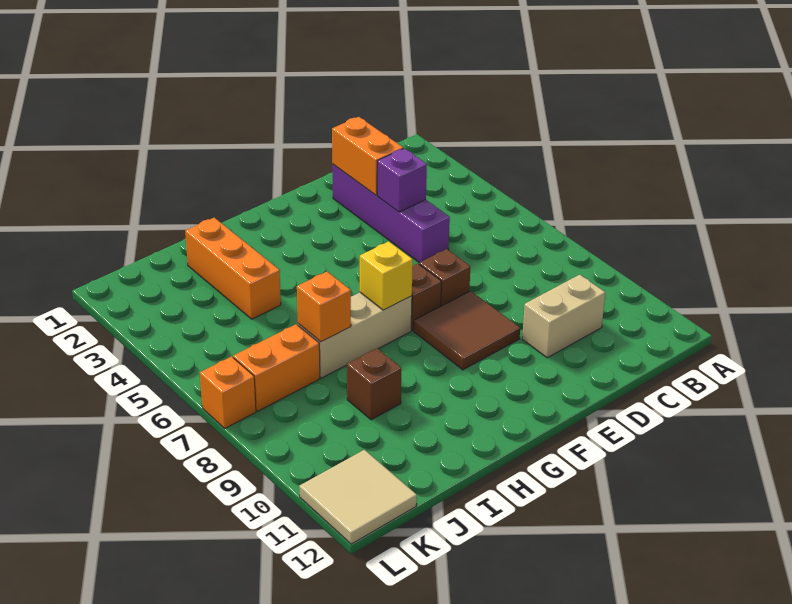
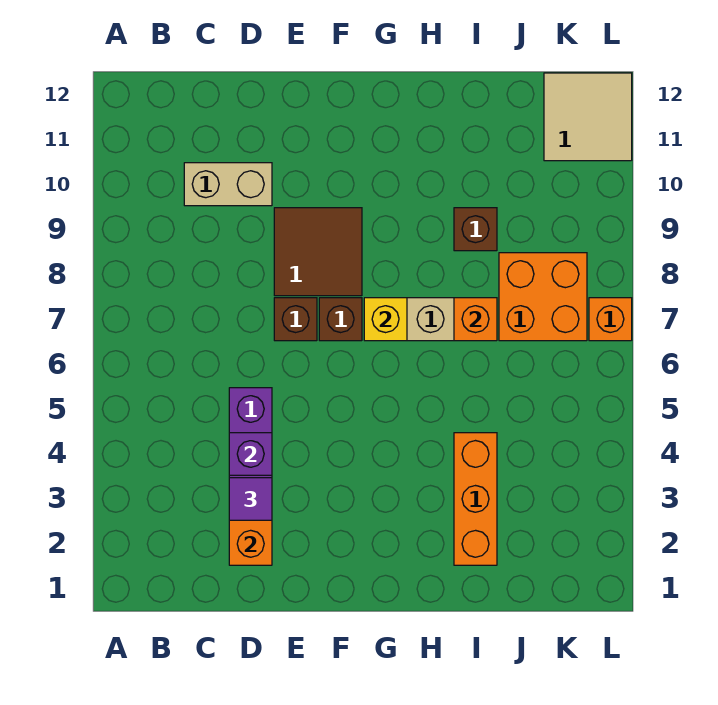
none -> purple 1x1 tile [229,478,272,520]
orange 1x2 brick [233,324,320,411] -> orange 2x2 brick [499,253,587,341]

